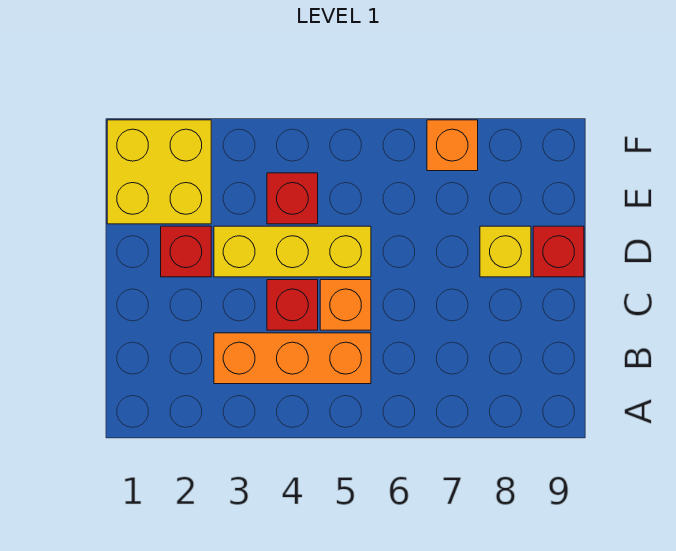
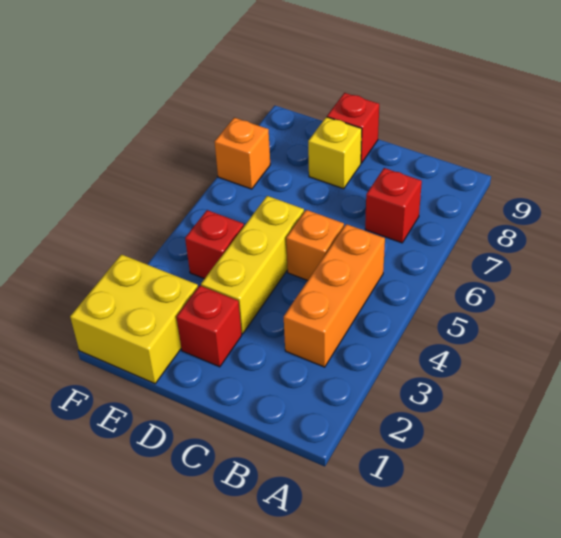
red 1x1 brick [267,280,318,330] -> red 1x1 brick moved to [365,168,422,243]

